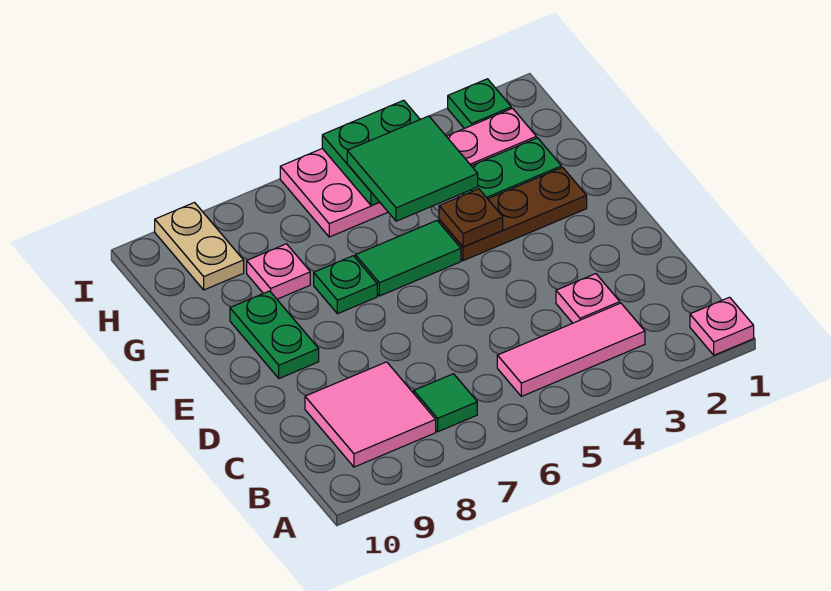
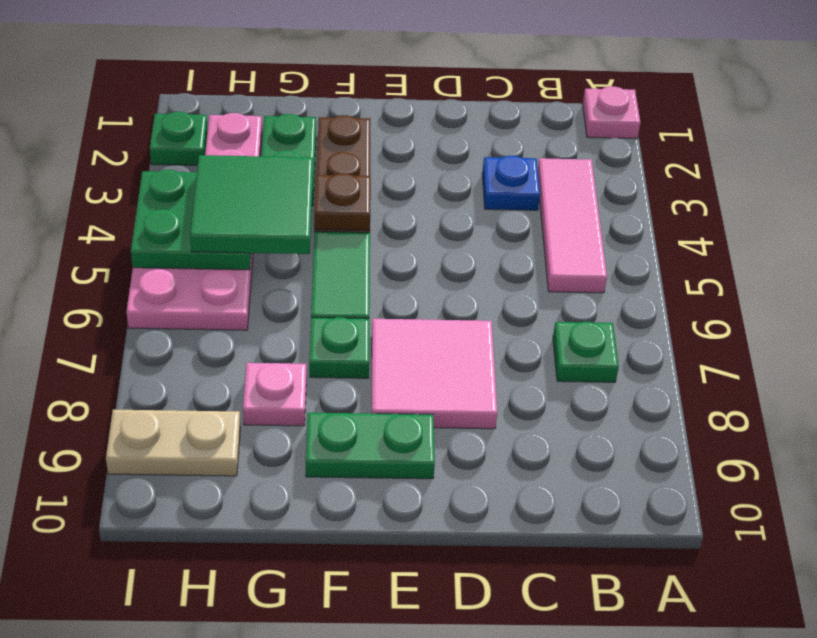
green 1x1 tile [414,374,477,432] -> green 1x1 plate [553,322,619,382]
pink 2x2 tile [305,362,436,467] -> pink 2x2 tile moved to [372,319,497,429]
pink 1x1 plate [556,274,620,323] -> blue 1x1 plate [482,156,540,210]

